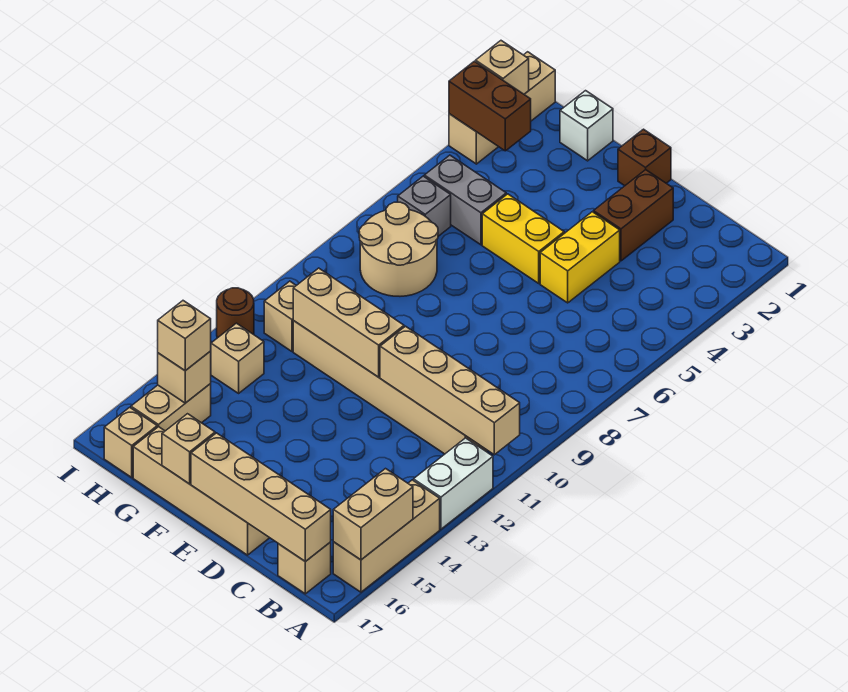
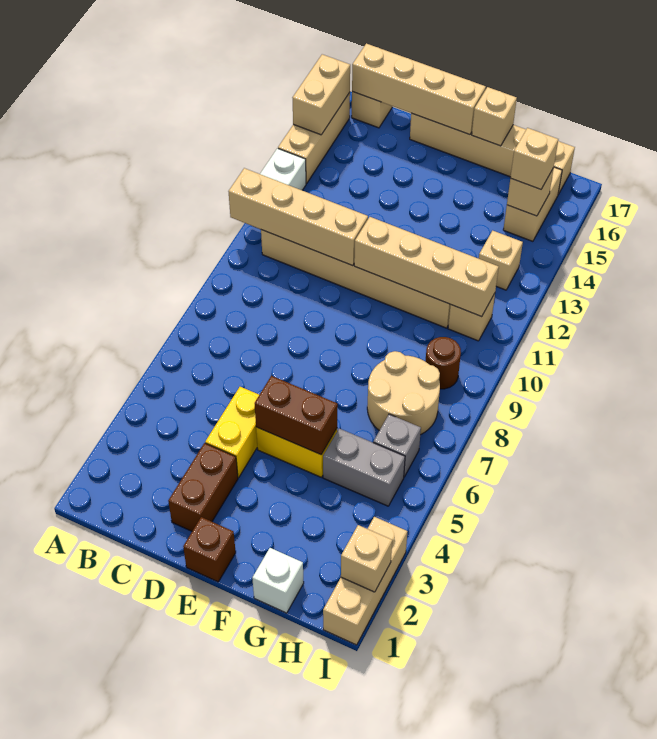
tan 1x3 brick [293,268,404,377] -> tan 1x4 brick [354,217,499,317]
brown 1x2 brick [449,61,531,151] -> brown 1x2 brick moved to [255,376,338,455]
brown 1x1 round brick [217,288,254,338] -> brown 1x1 round brick moved to [425,337,461,389]

